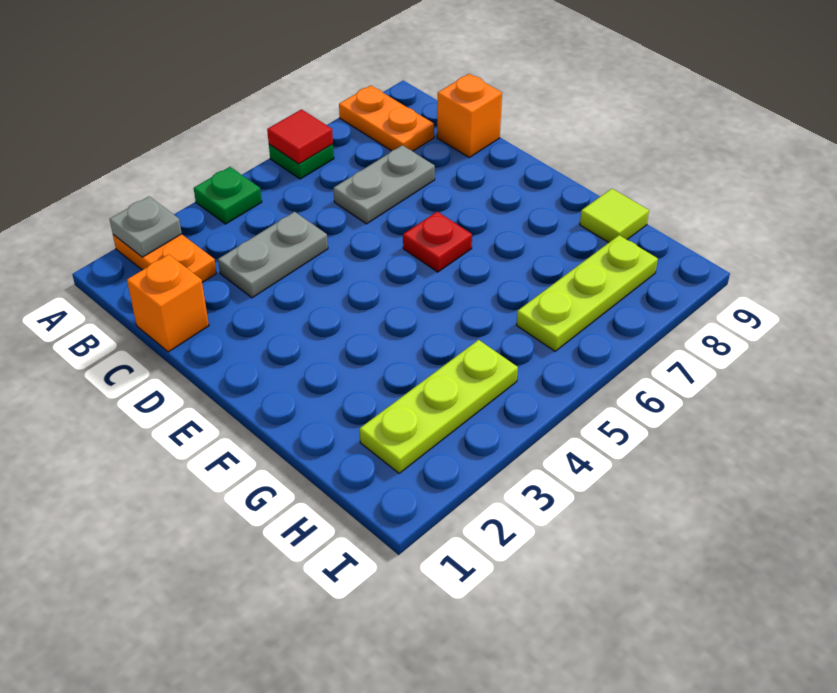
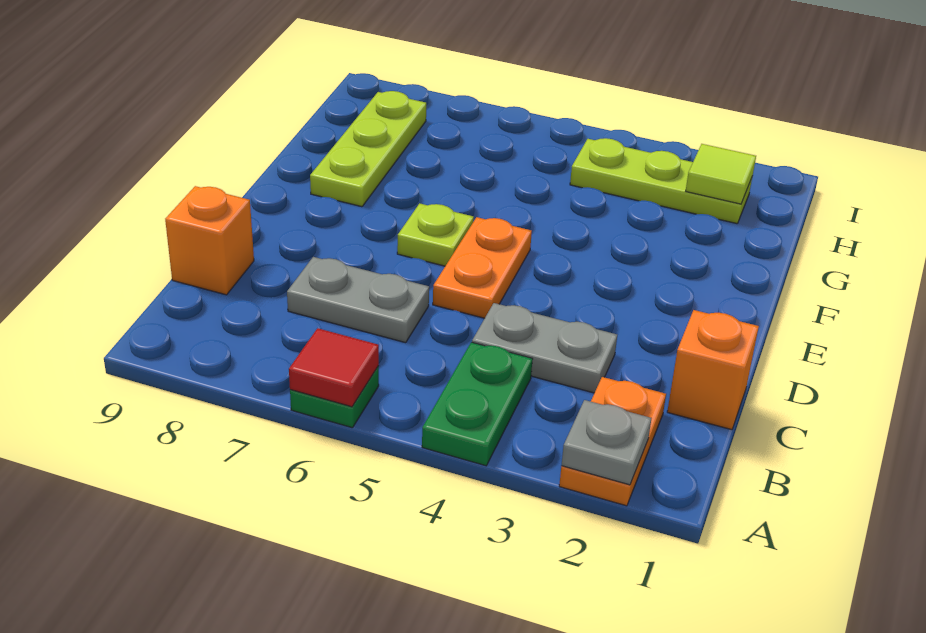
green 1x1 plate [194,167,262,224] -> green 1x2 plate [422,342,532,466]
orange 1x2 plate [339,85,434,151] -> orange 1x2 plate moved to [433,217,532,318]
red 1x1 plate [403,212,472,272] -> lime 1x1 plate [397,203,474,266]
lime 1x1 tile [580,189,649,243] -> lime 1x1 tile moved to [686,144,756,204]
lime 1x3 plate [517,235,658,351] -> lime 1x3 plate turned to [310,91,426,207]

